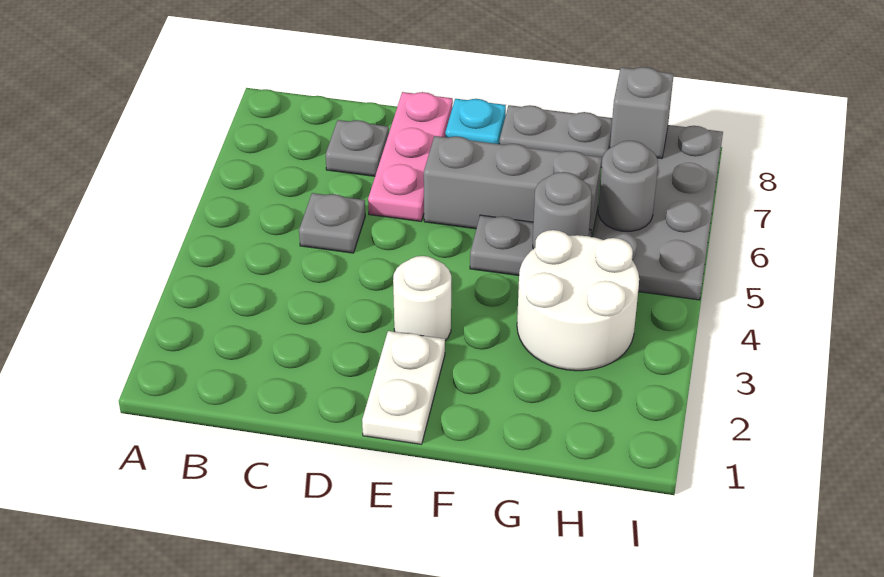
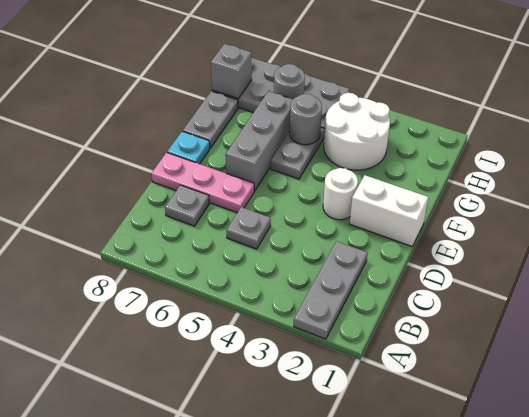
none -> grey 1x3 plate [294,241,367,339]
white 1x2 plate [362,331,445,444] -> white 1x2 brick [350,175,428,246]

